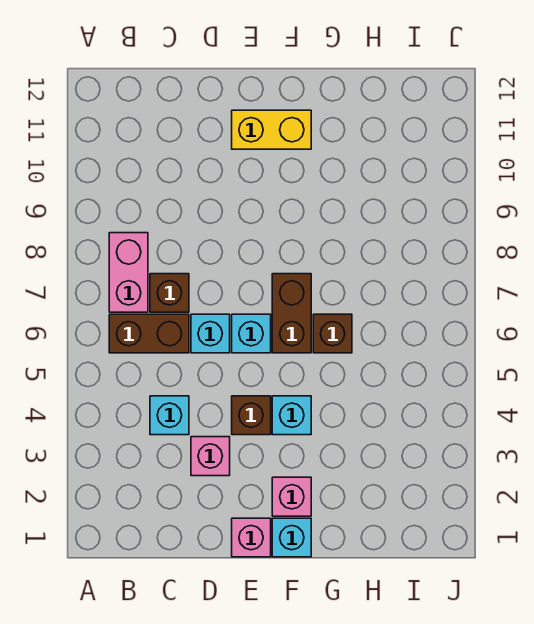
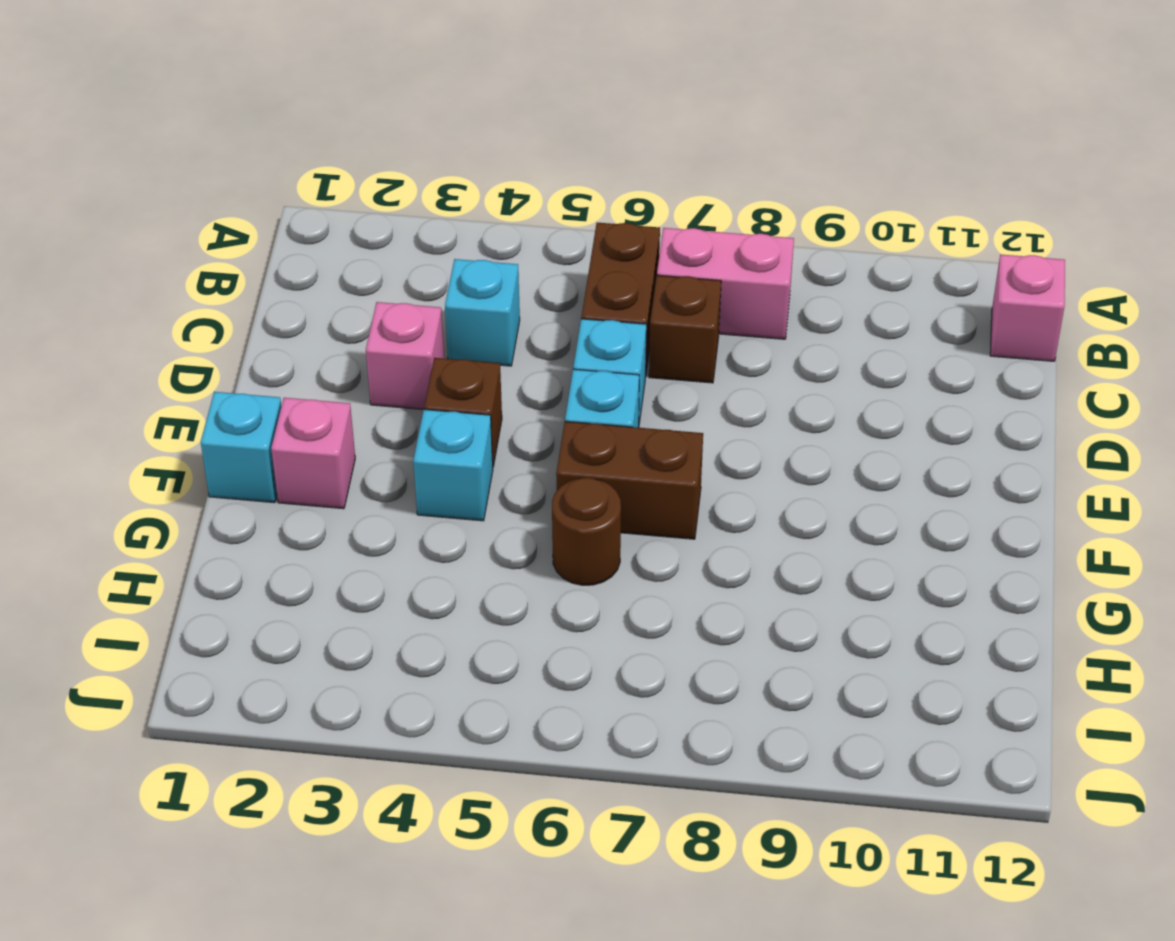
pink 1x1 brick [232,518,271,557] -> pink 1x1 brick moved to [990,255,1065,361]
yellow 1x2 brick [232,110,311,149] -> none
brown 1x1 brick [313,314,352,353] -> brown 1x1 round brick [552,478,621,585]

